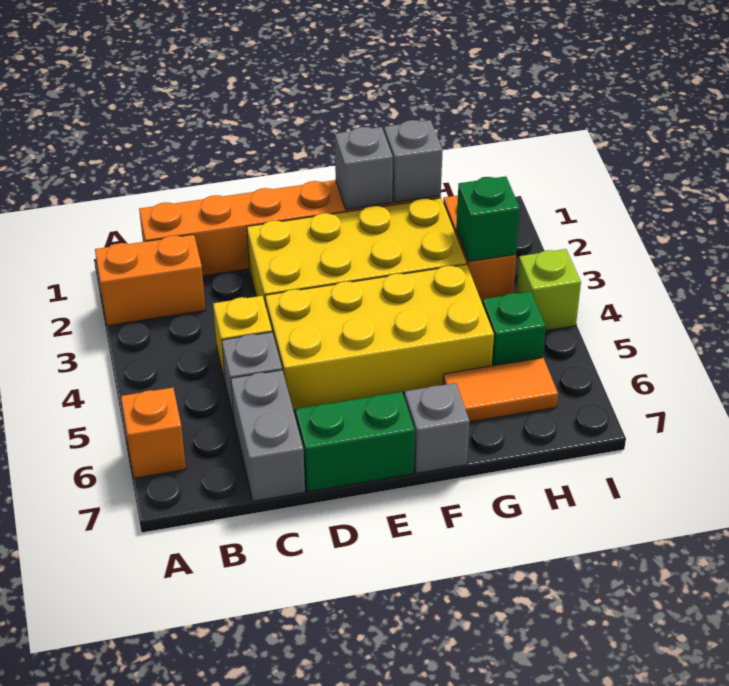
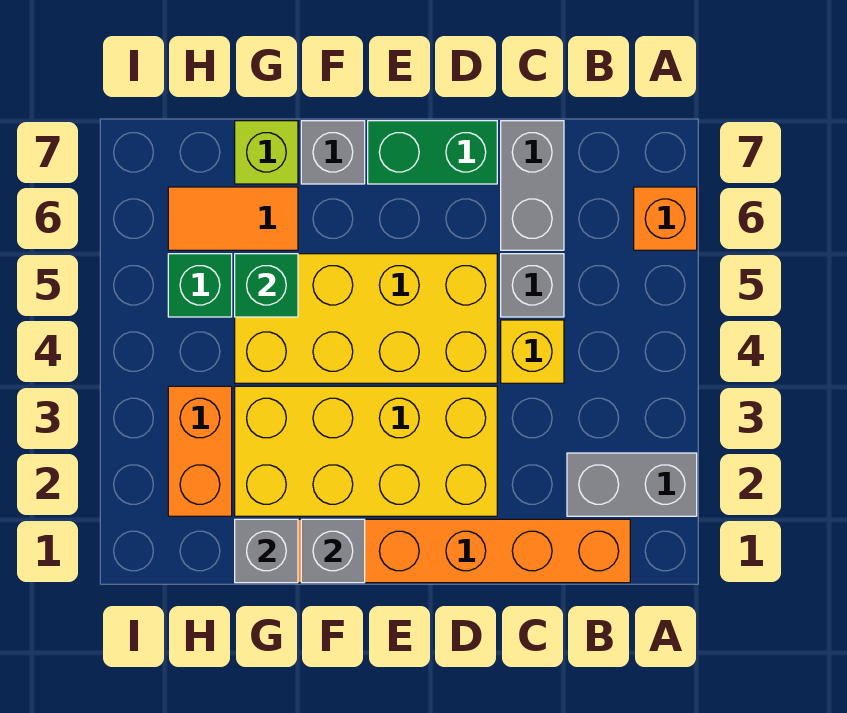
orange 1x2 brick [95,234,206,326] -> grey 1x2 brick [567,453,697,516]
green 1x1 brick [456,176,520,262] -> green 1x1 brick moved to [235,254,298,317]
lime 1x1 brick [516,249,581,331] -> lime 1x1 brick moved to [235,121,298,184]

